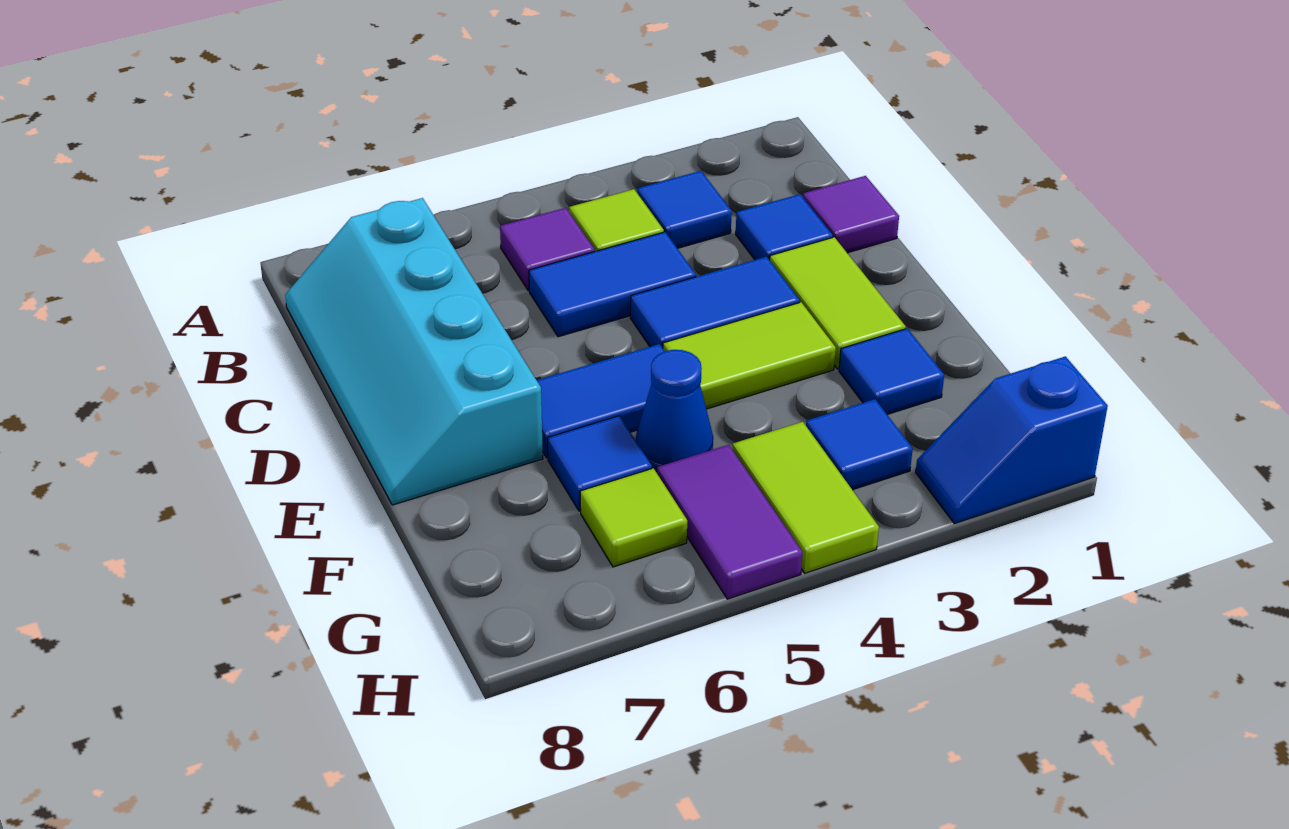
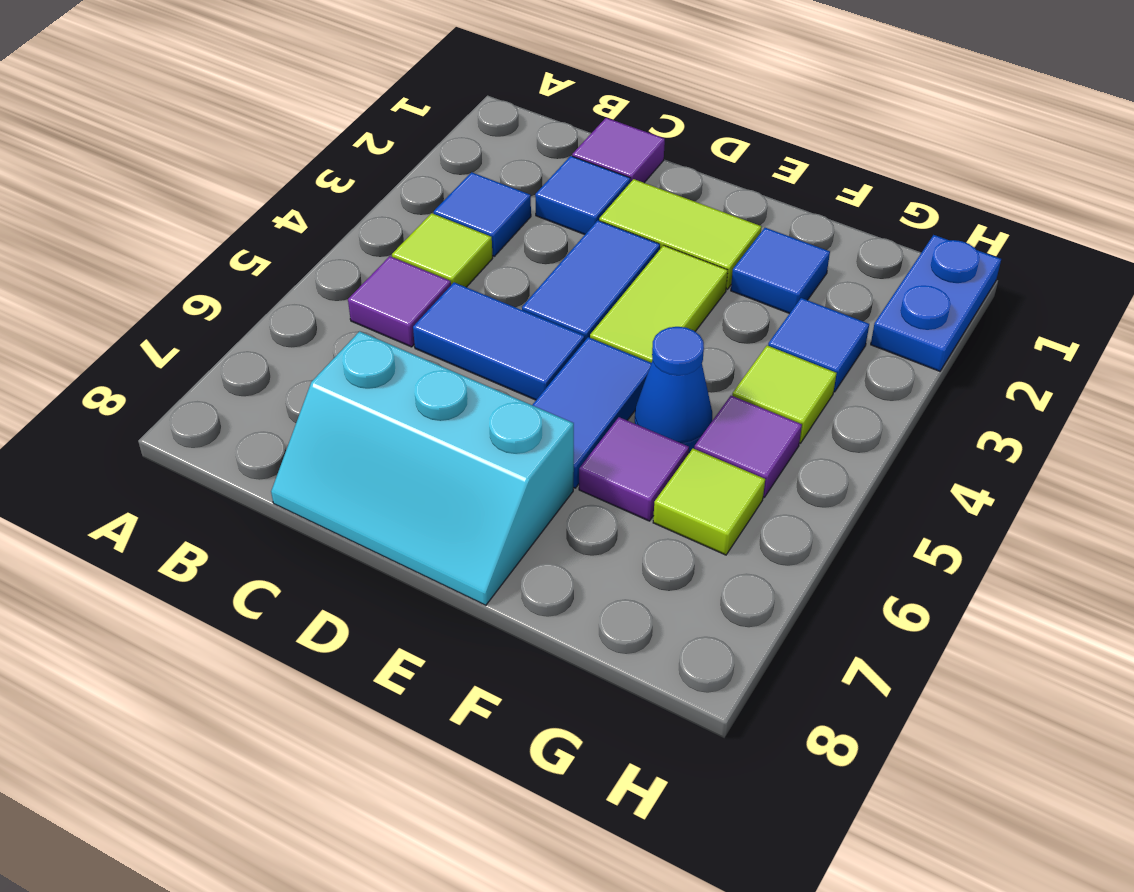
cyan 2x4 slope [285,198,543,505] -> cyan 2x3 slope [271,331,574,605]
blue 1x2 tile [529,232,696,337] -> blue 1x2 tile turned to [413,283,585,400]
blue 1x1 tile [547,416,652,511] -> purple 1x1 tile [579,417,689,521]
lime 1x2 tile [732,422,879,573] -> lime 1x1 tile [732,345,837,443]
purple 1x2 tile [657,445,803,599] -> purple 1x1 tile [694,396,802,497]
blue 1x2 slope [916,356,1108,524] -> blue 1x2 plate [871,235,1001,371]

